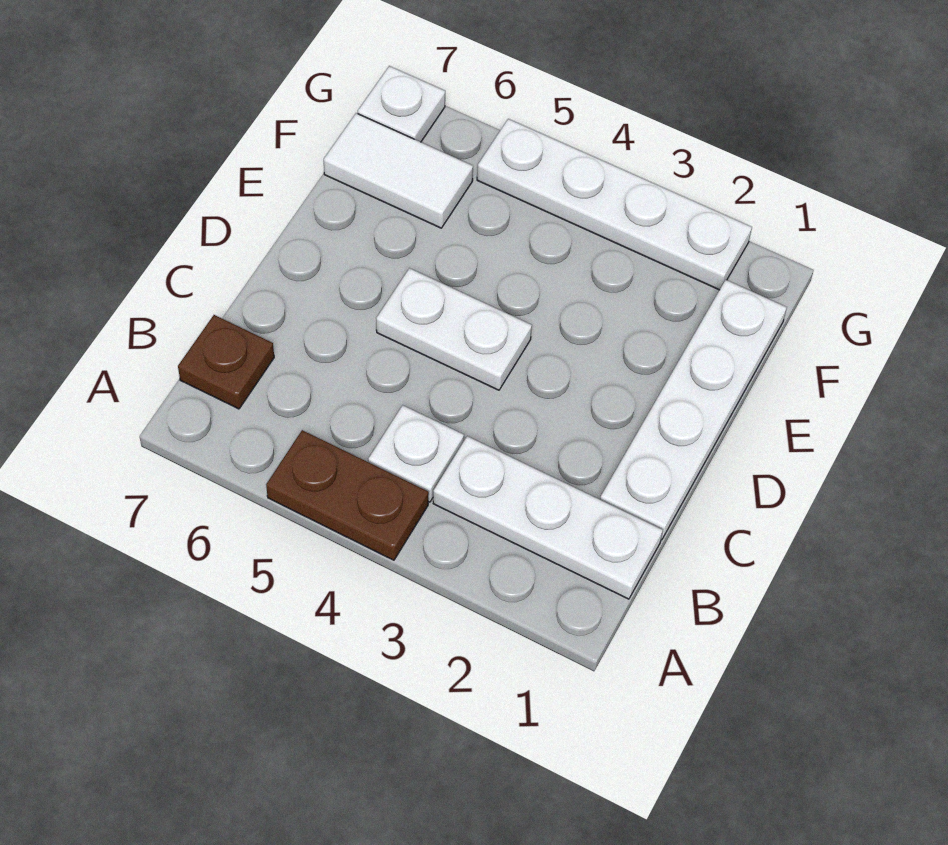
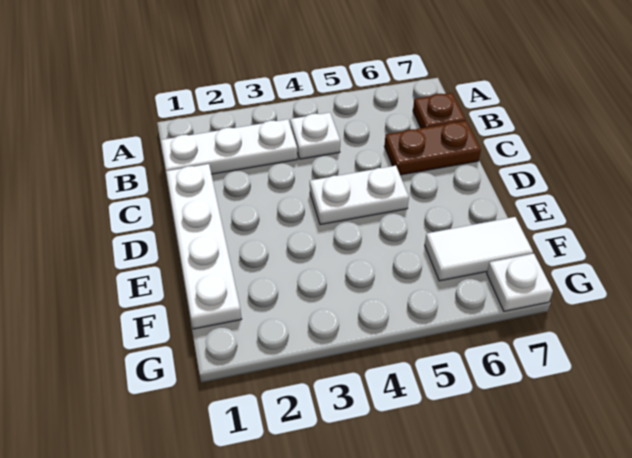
brown 1x2 plate [266,430,429,560] -> brown 1x2 plate moved to [384,121,481,175]
white 1x4 plate [477,119,752,290] -> none

